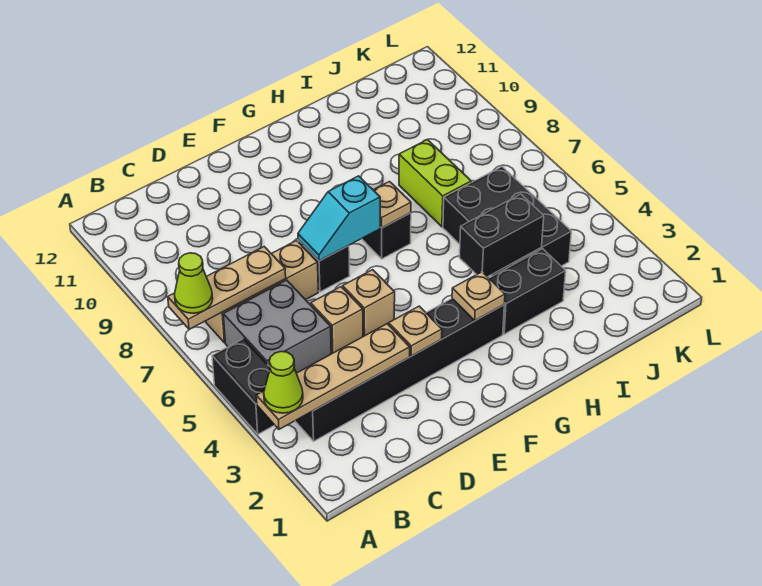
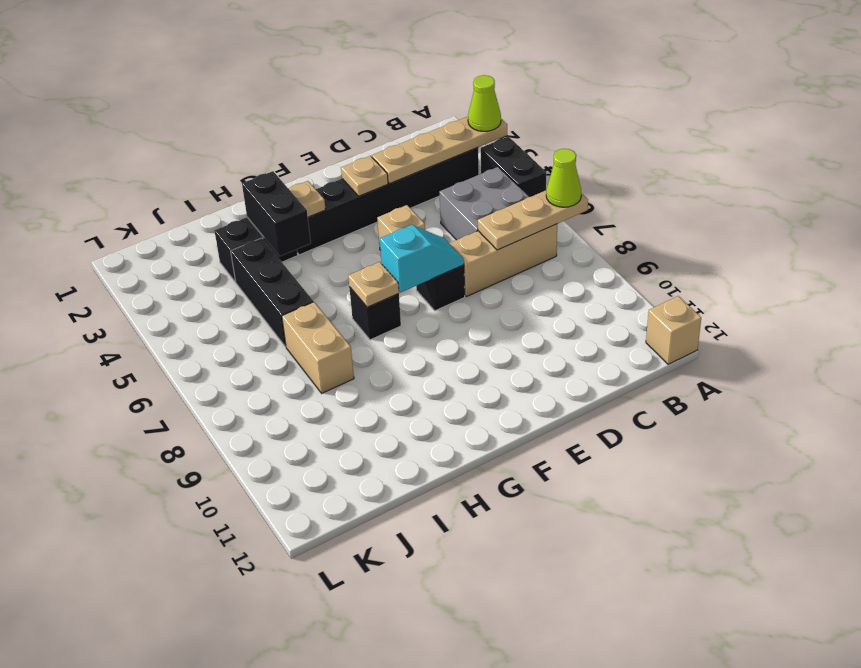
tan 1x1 brick [311,287,363,354] -> tan 1x1 brick moved to [646,296,701,364]
black 1x2 brick [460,194,544,277] -> black 1x2 brick turned to [242,171,311,256]
black 2x3 brick [443,167,571,276] -> black 1x3 brick [231,238,313,347]
lime 1x2 brick [399,140,471,227] -> tan 1x2 brick [282,302,354,393]

